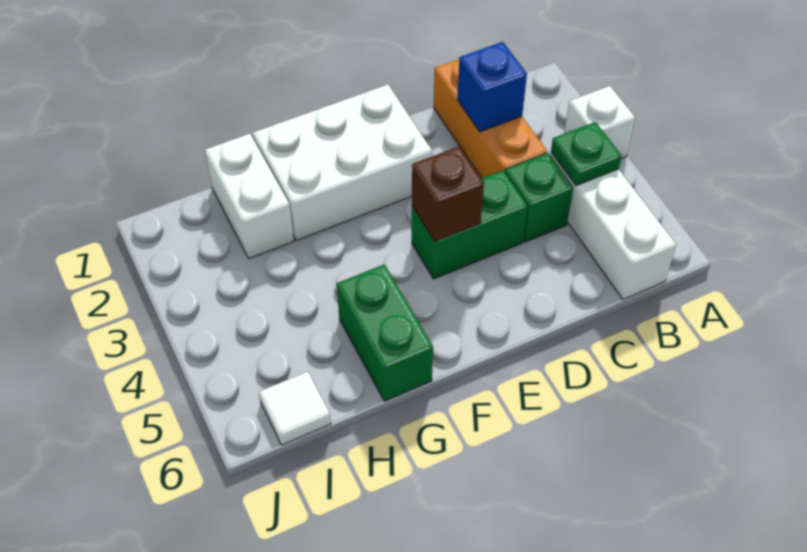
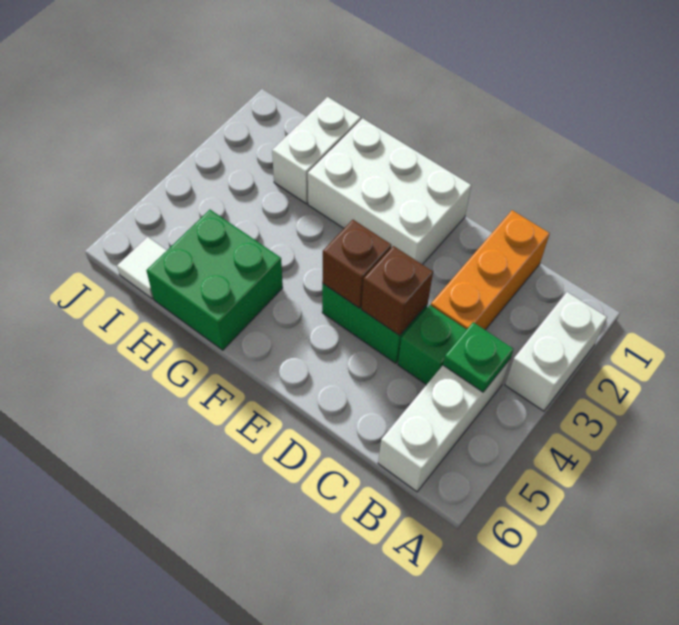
white 1x1 brick [564,86,635,159] -> white 1x2 brick [505,292,607,411]
blue 1x1 brick [457,42,527,132] -> none
none -> brown 1x1 brick [362,246,433,336]
green 1x2 brick [337,264,433,401] -> green 2x2 brick [146,210,283,350]

